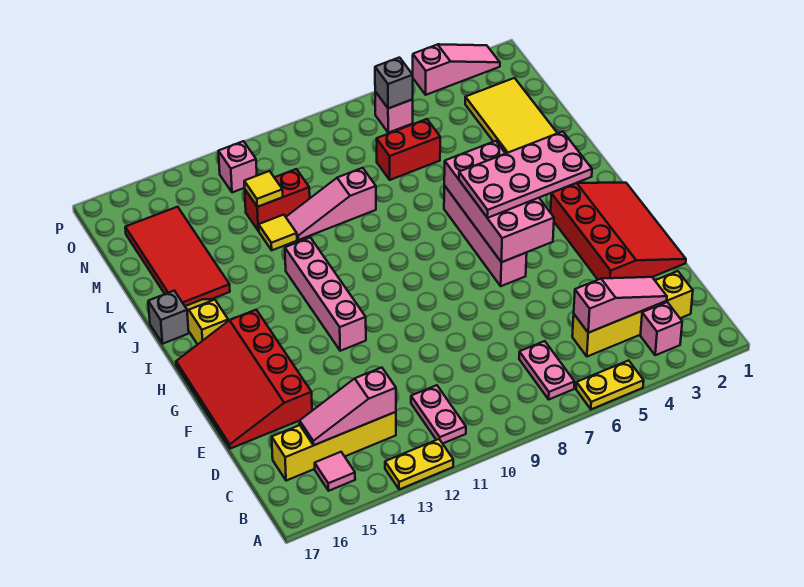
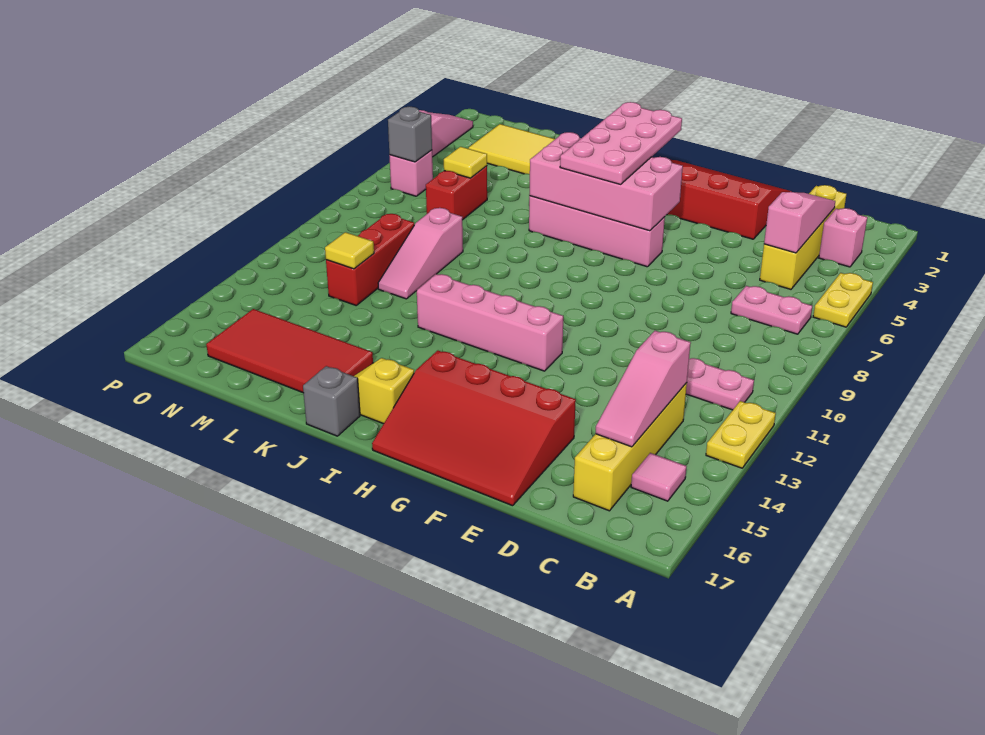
yellow 1x1 tile [259,215,297,250] -> yellow 1x1 tile moved to [444,147,487,178]
red 1x2 brick [245,169,310,231] -> red 1x3 brick [326,214,414,305]
pink 1x1 brick [218,141,257,192] -> none

